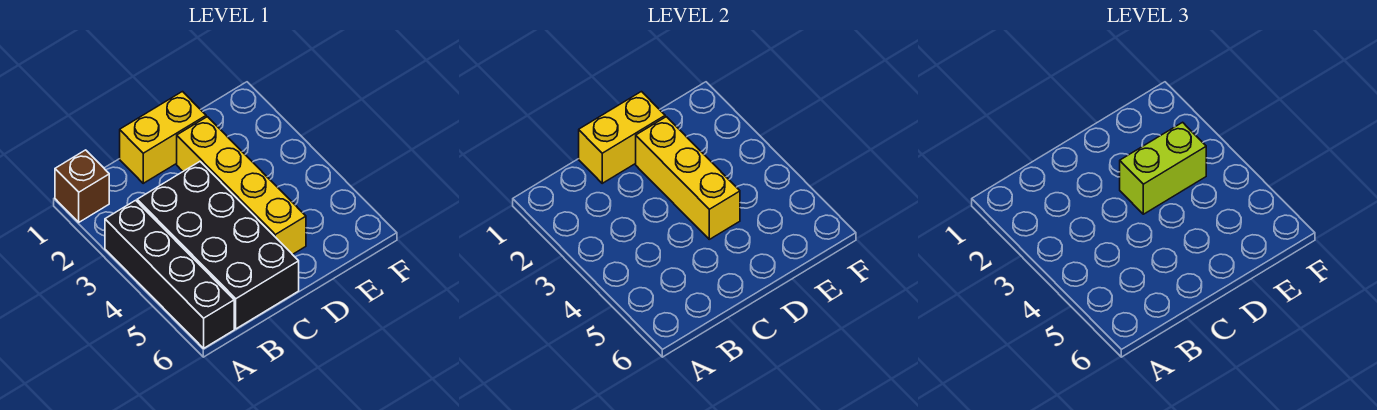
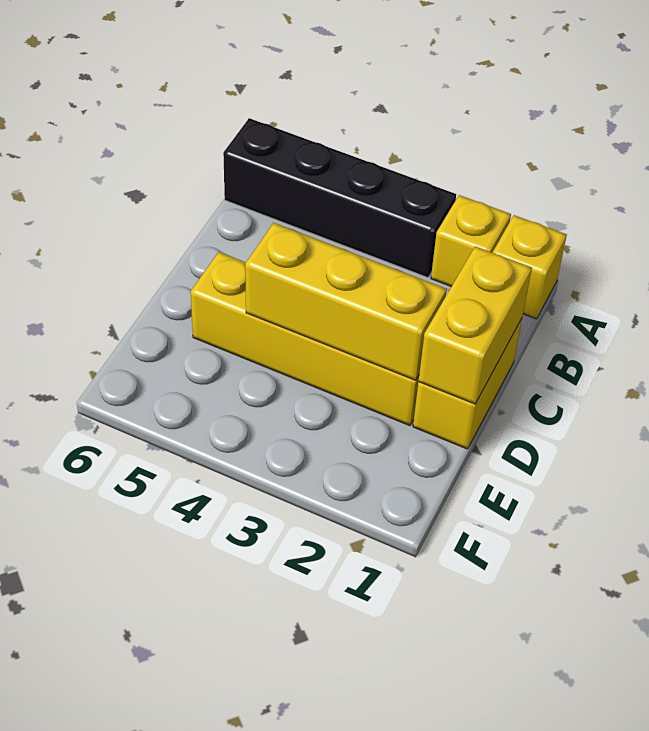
brown 1x1 brick [55,150,109,222] -> yellow 1x1 brick [492,215,567,319]
none -> yellow 1x1 brick [431,195,511,287]
black 2x4 brick [137,162,299,329] -> none
lime 1x2 brick [1120,122,1206,214] -> none

